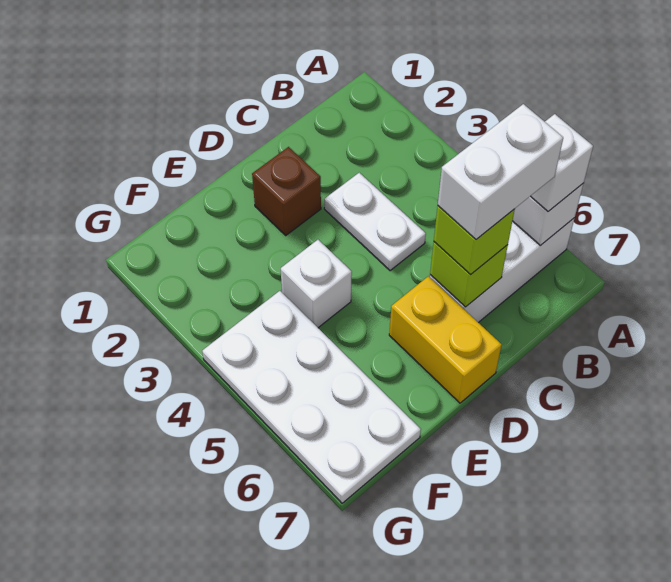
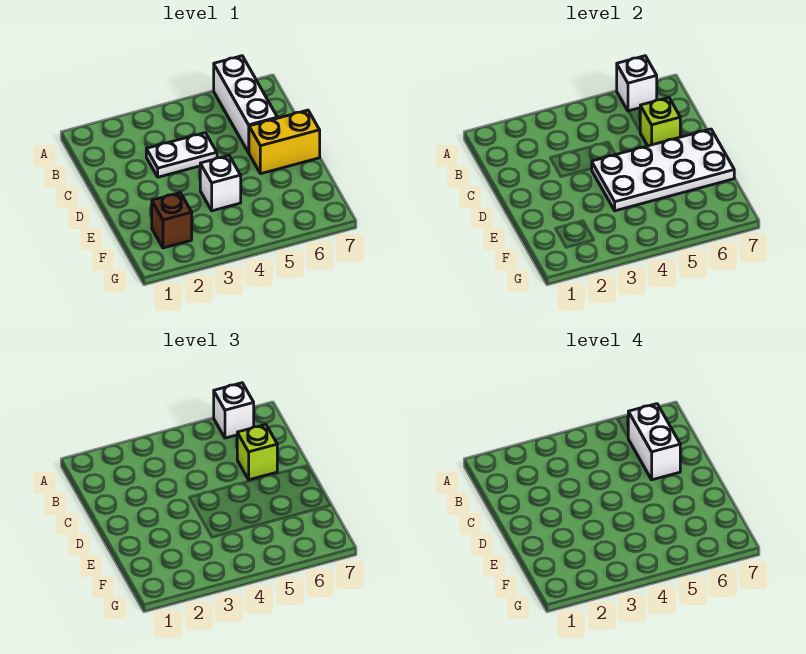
brown 1x1 brick [252,147,321,235] -> brown 1x1 brick moved to [152,193,192,248]
white 2x4 plate [202,291,421,503] -> white 2x4 plate moved to [592,129,734,211]

